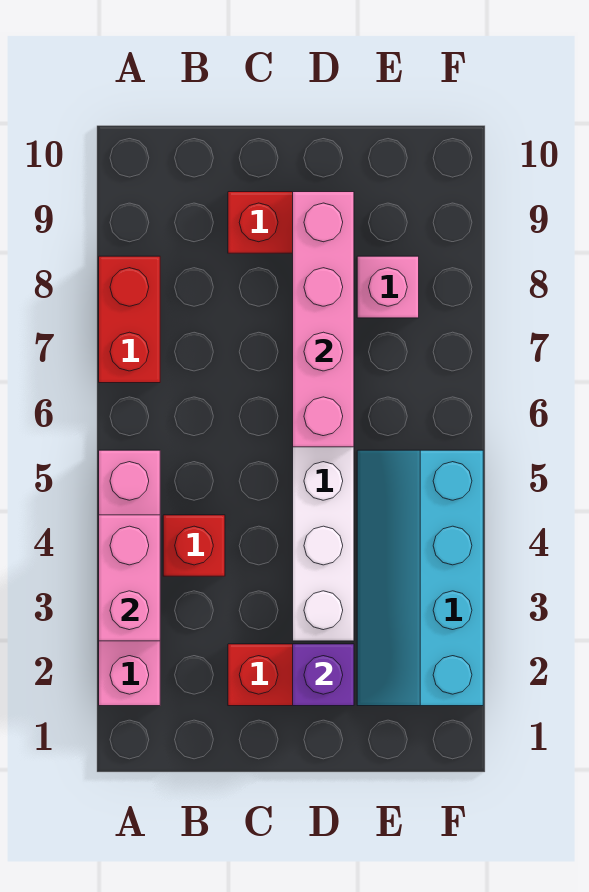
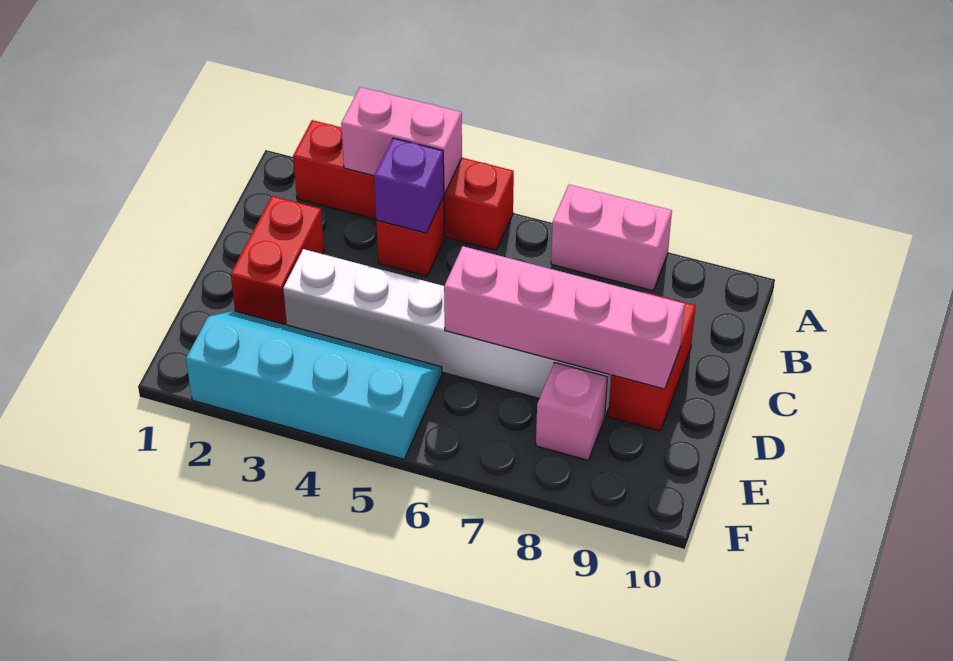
pink 1x4 brick [99,450,160,706] -> red 1x4 brick [293,120,514,250]
red 1x2 brick [99,256,160,383] -> pink 1x2 brick [551,185,672,291]
purple 1x1 brick [293,644,354,706] -> purple 1x1 brick moved to [374,138,444,233]

